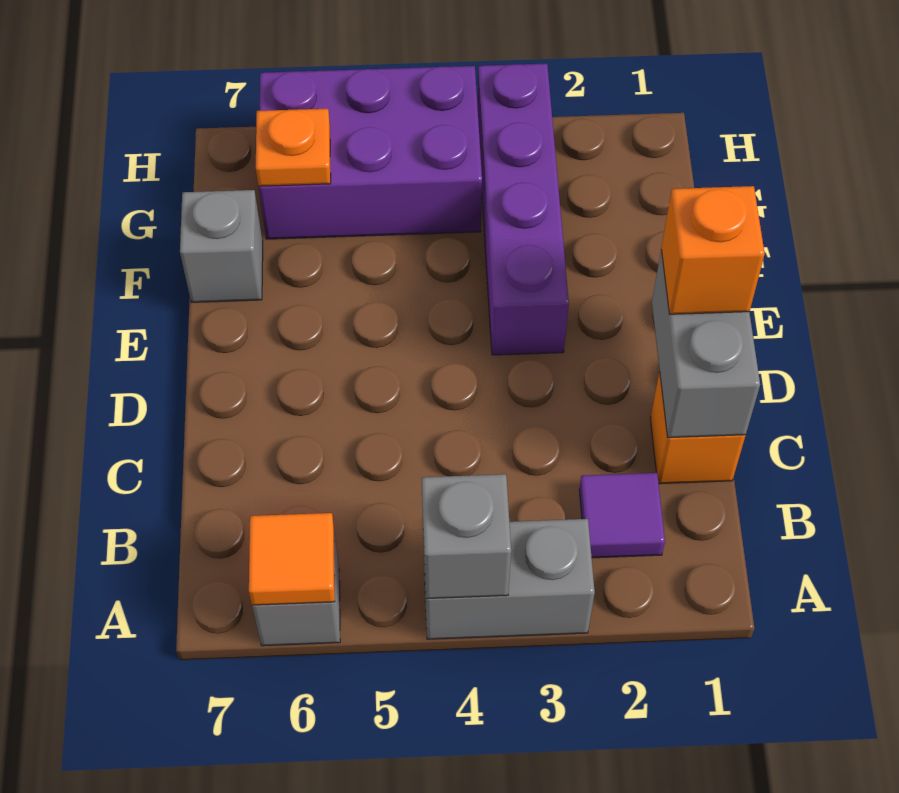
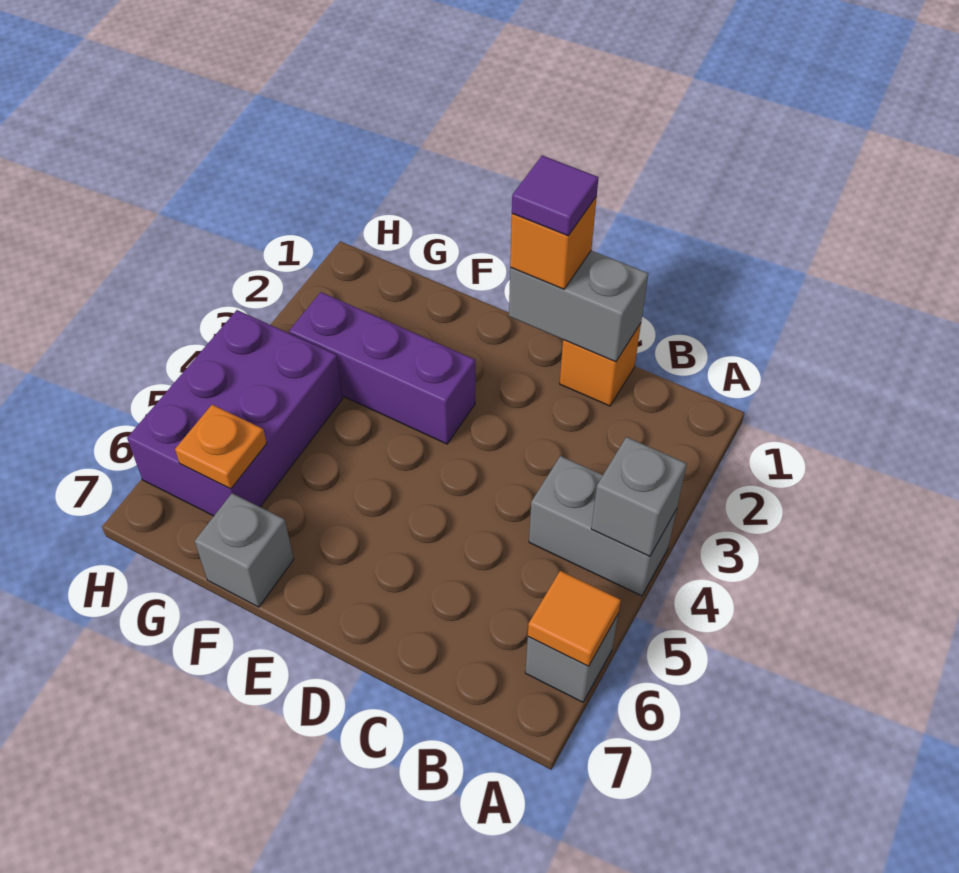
grey 1x2 brick [423,519,595,639] -> grey 1x2 brick turned to [529,456,676,596]
purple 1x1 tile [579,473,665,558] -> purple 1x1 tile moved to [512,155,598,236]
purple 1x4 brick [478,64,569,355] -> purple 1x3 brick [289,292,475,444]

